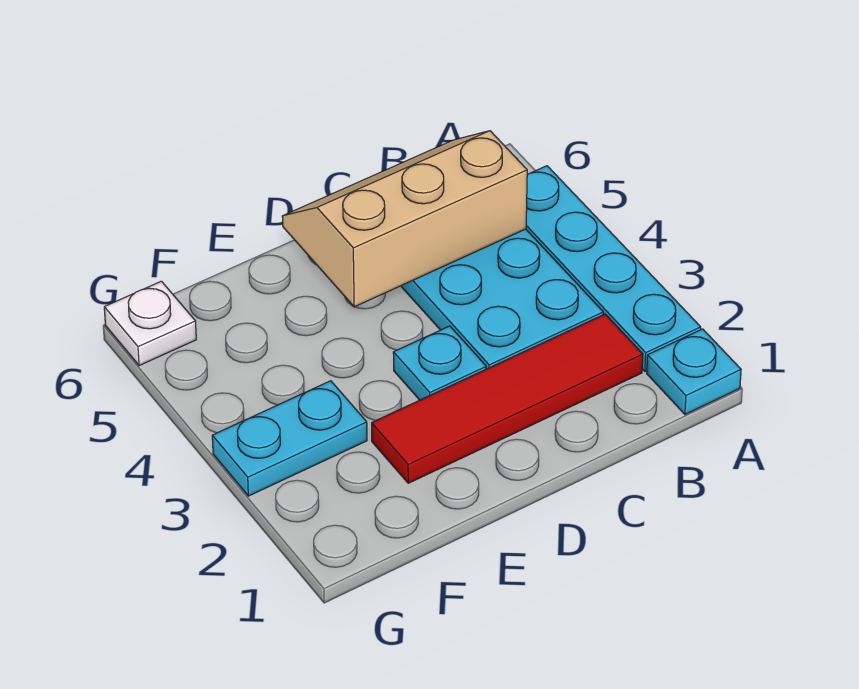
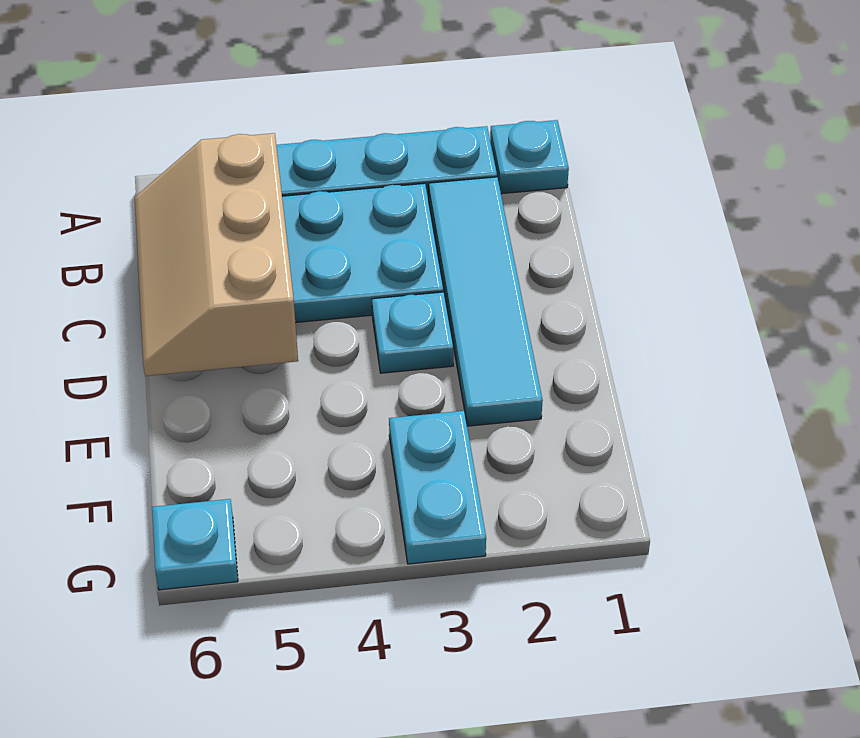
red 1x4 tile [372,314,643,483] -> cyan 1x4 tile [428,177,543,426]
white 1x1 plate [104,281,196,366] -> cyan 1x1 plate [152,499,238,590]

